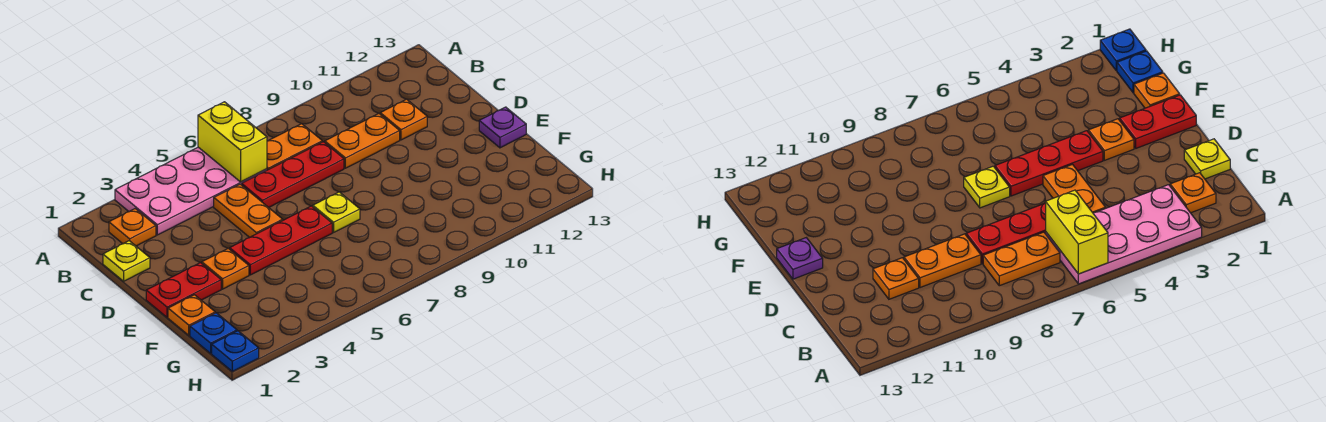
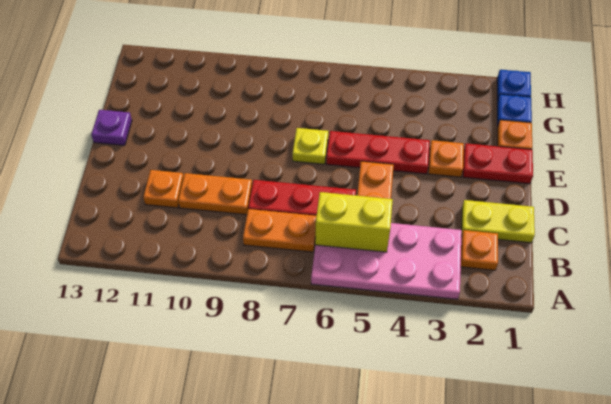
yellow 1x2 brick [198,102,267,182] -> yellow 1x2 brick turned to [315,192,393,252]
yellow 1x1 plate [103,241,150,281] -> yellow 1x2 plate [461,200,535,243]

